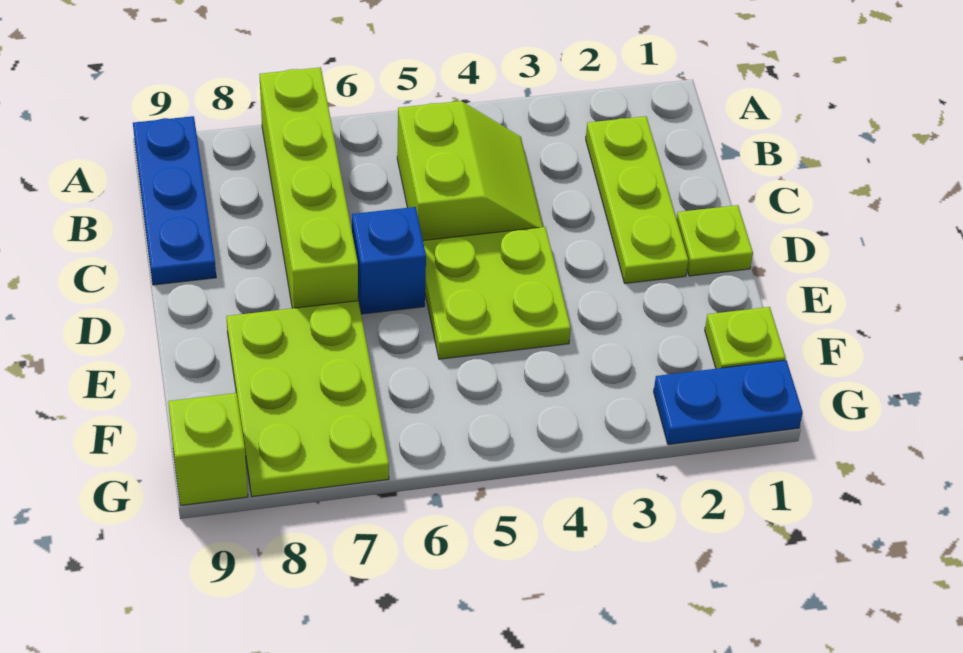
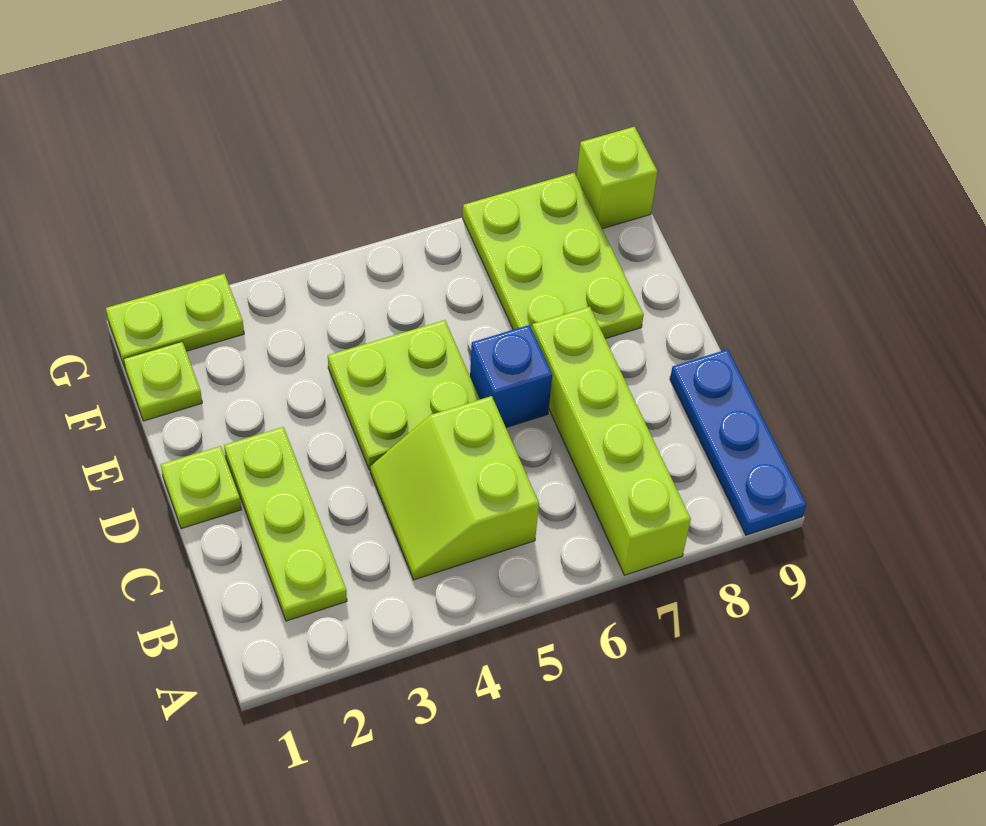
blue 1x2 plate [654,360,803,445] -> lime 1x2 plate [106,274,244,367]

